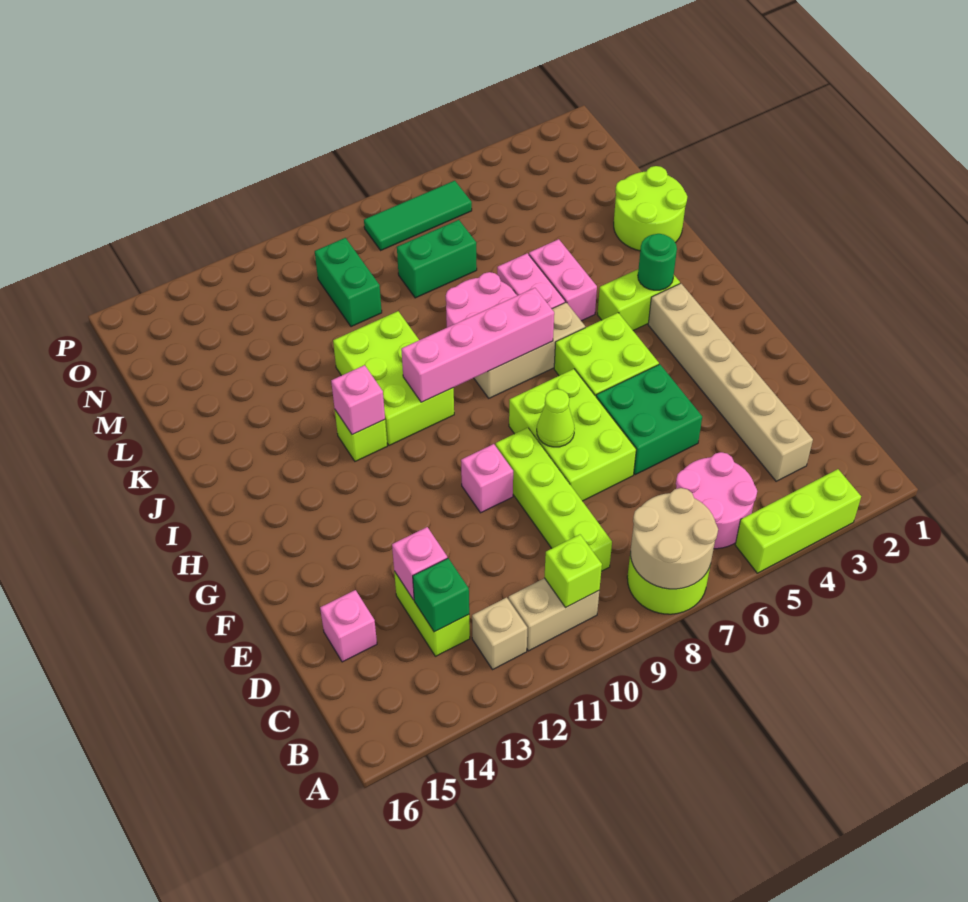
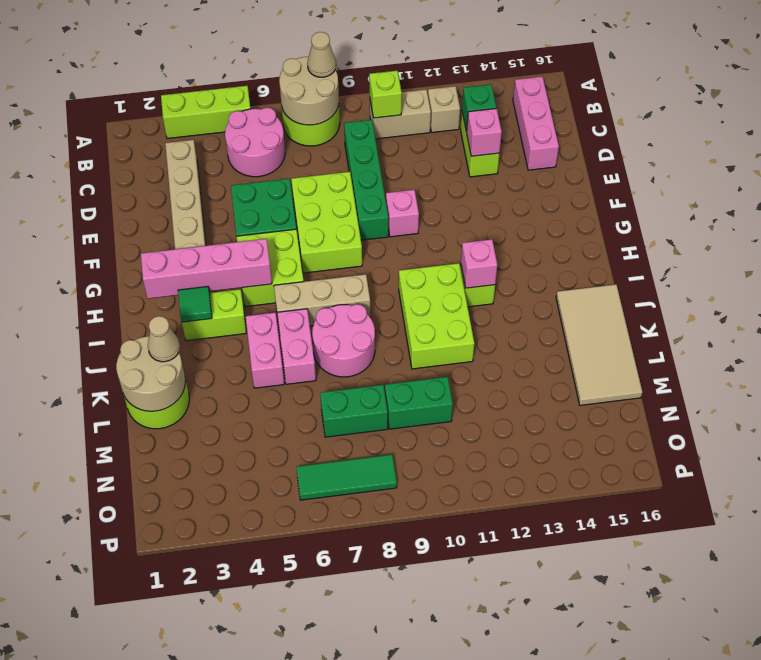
none -> tan 1x1 cone [307,32,336,77]
lime 1x4 brick [496,428,612,571] -> green 1x4 brick [344,120,388,240]
pink 1x1 brick [320,590,377,662] -> pink 1x3 brick [513,77,559,170]
lime 1x1 cone [537,389,575,447] -> none
green 1x1 round brick [638,234,677,290] -> green 1x1 tile [178,286,212,322]
pink 1x4 brick [401,288,554,402] -> pink 1x4 brick moved to [141,239,272,299]
none -> tan 2x4 tile [556,284,642,405]
none -> tan 2x2 round brick [116,336,185,411]
none -> tan 1x1 cone [148,316,180,362]
green 1x2 brick [315,238,382,327] -> green 1x2 brick turned to [385,377,453,429]

